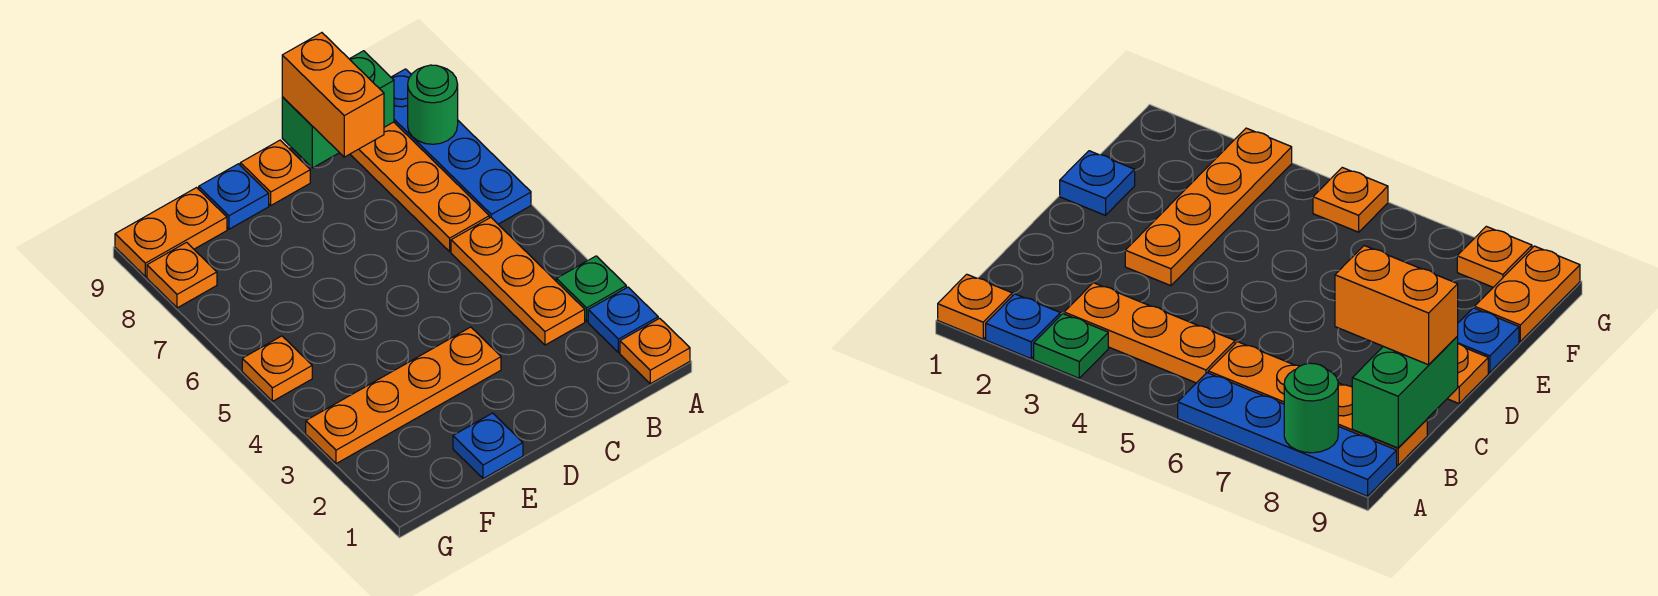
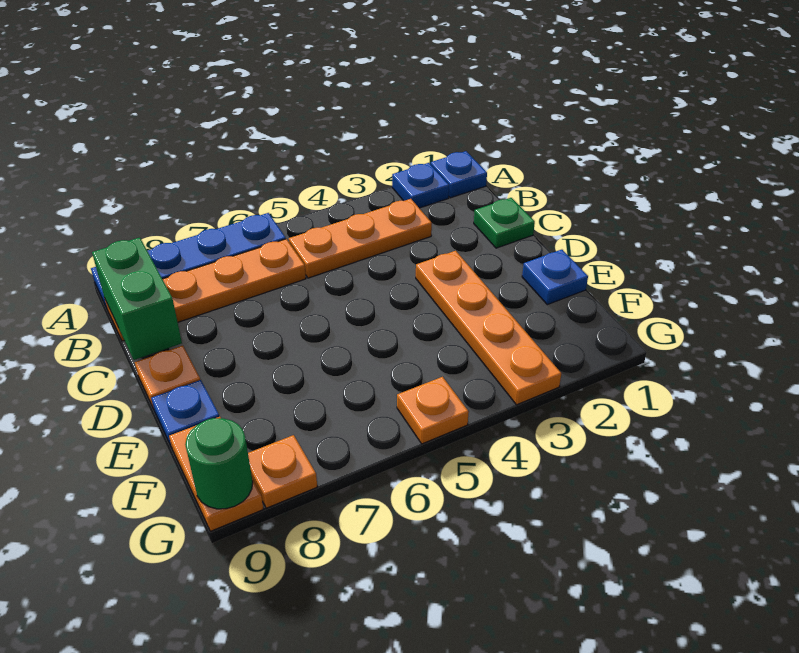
orange 1x1 plate [620,318,690,384] -> blue 1x1 plate [431,151,487,198]
green 1x1 plate [556,256,626,321] -> green 1x1 plate moved to [474,198,535,248]
green 1x1 round brick [408,65,458,144] -> green 1x1 round brick moved to [185,418,253,509]
orange 1x2 brick [282,33,384,157] -> none

